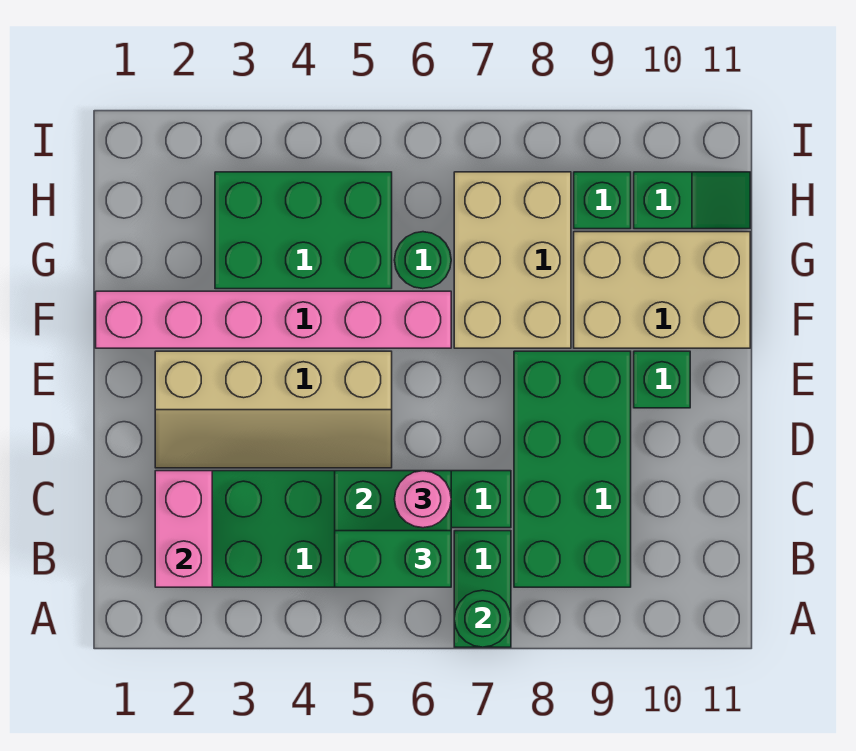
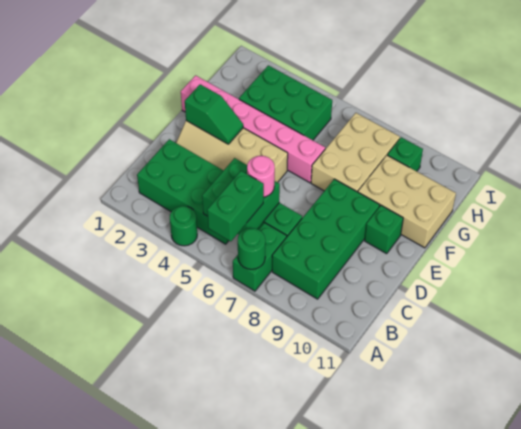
pink 1x2 brick [155,471,212,587] -> none
green 1x2 brick [335,531,451,587] -> green 1x2 brick turned to [207,171,264,241]
green 1x1 round brick [394,232,451,289] -> green 1x1 round brick moved to [170,206,197,246]
green 1x2 slope [634,172,750,229] -> green 1x2 slope moved to [185,84,243,144]

